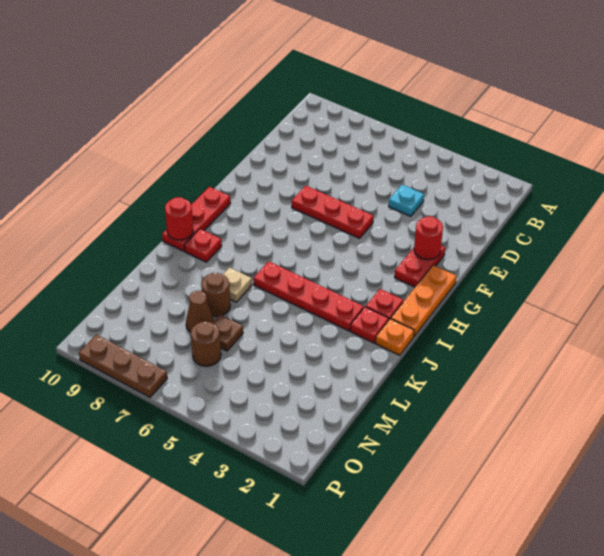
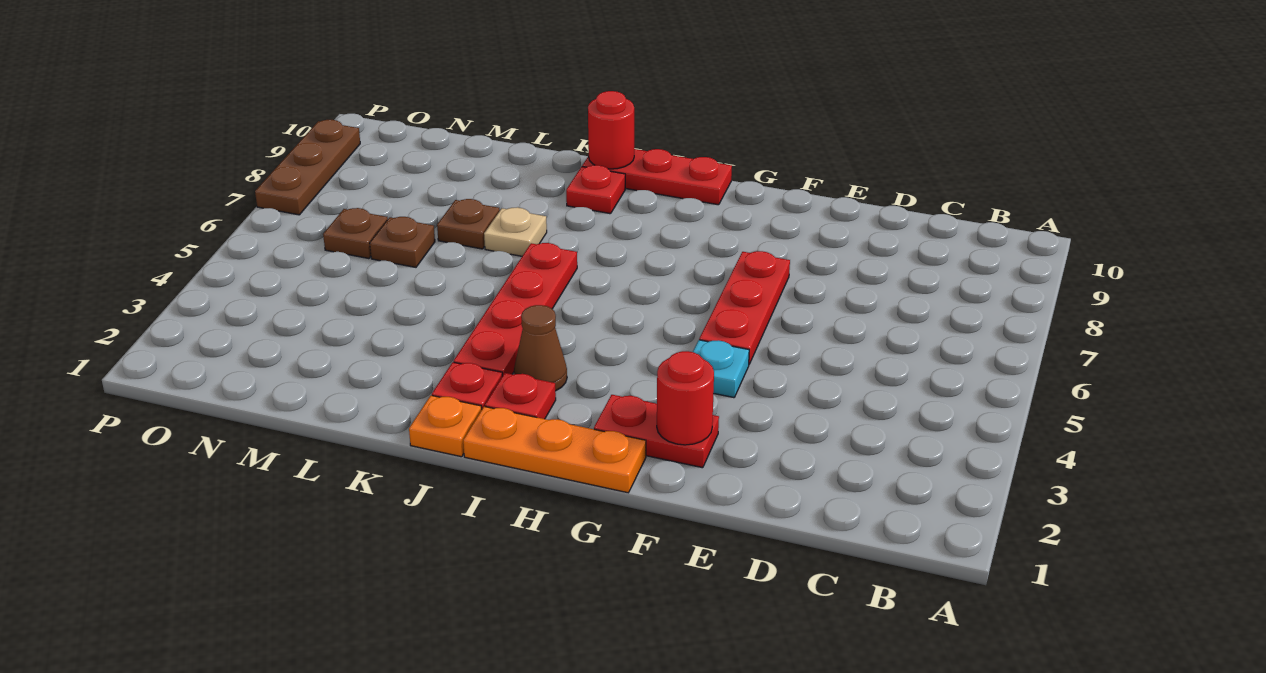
cyan 1x1 plate [389,185,424,216] -> cyan 1x1 plate moved to [693,340,749,398]
brown 1x1 round brick [201,273,230,316] -> brown 1x1 plate [437,199,500,249]
brown 1x1 cone [186,291,214,332] -> brown 1x1 cone moved to [514,305,567,391]
brown 1x1 round brick [191,322,221,366] -> brown 1x1 plate [323,208,388,259]

